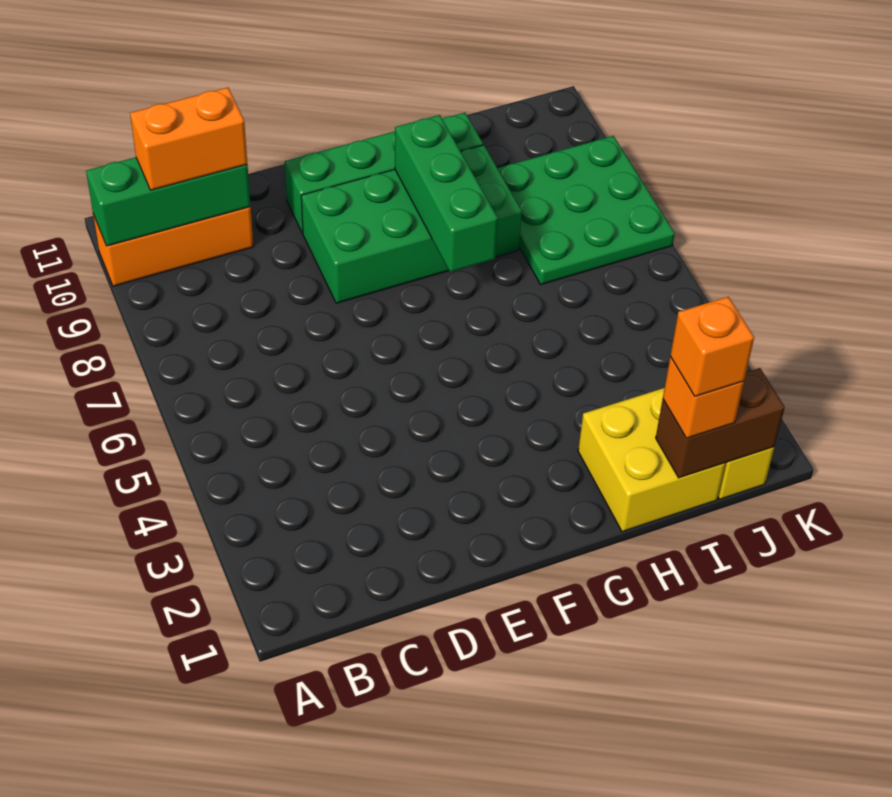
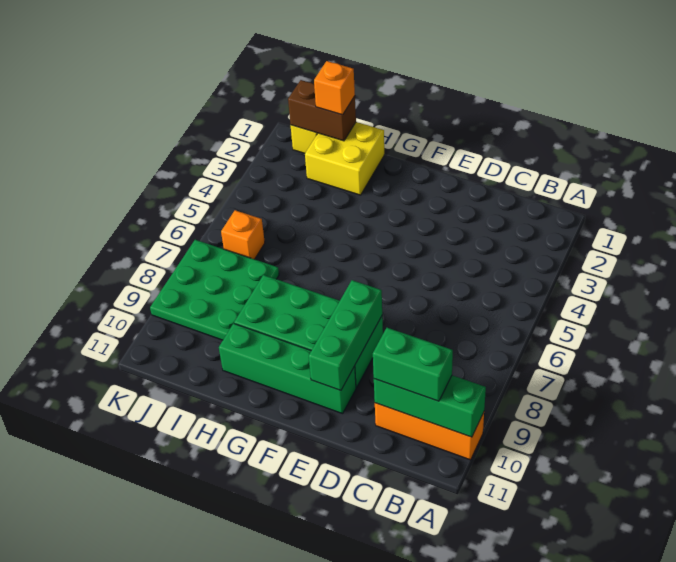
orange 1x2 brick [130,88,247,190] -> green 1x2 brick [373,328,453,401]
green 1x3 brick [395,115,498,272] -> green 1x3 brick moved to [309,280,382,391]
orange 1x1 brick [670,297,754,396] -> orange 1x1 brick moved to [221,210,265,259]

